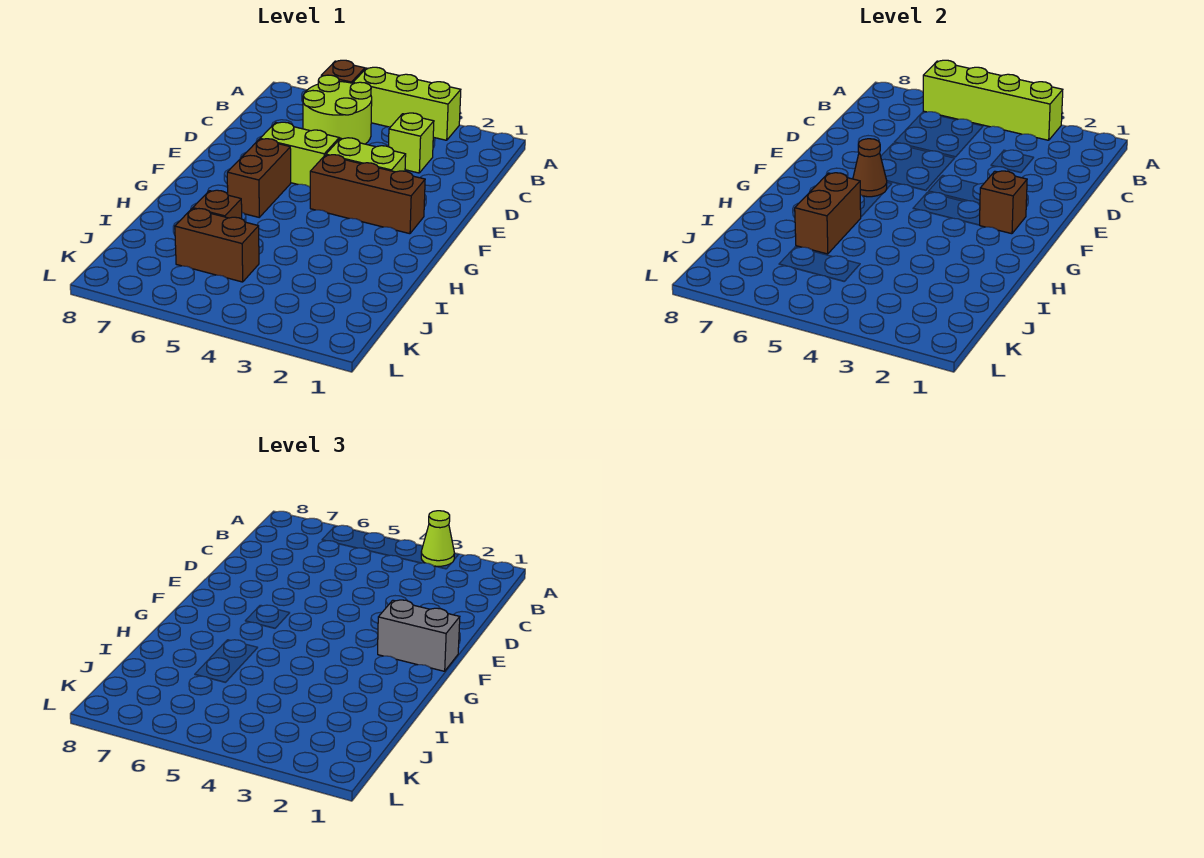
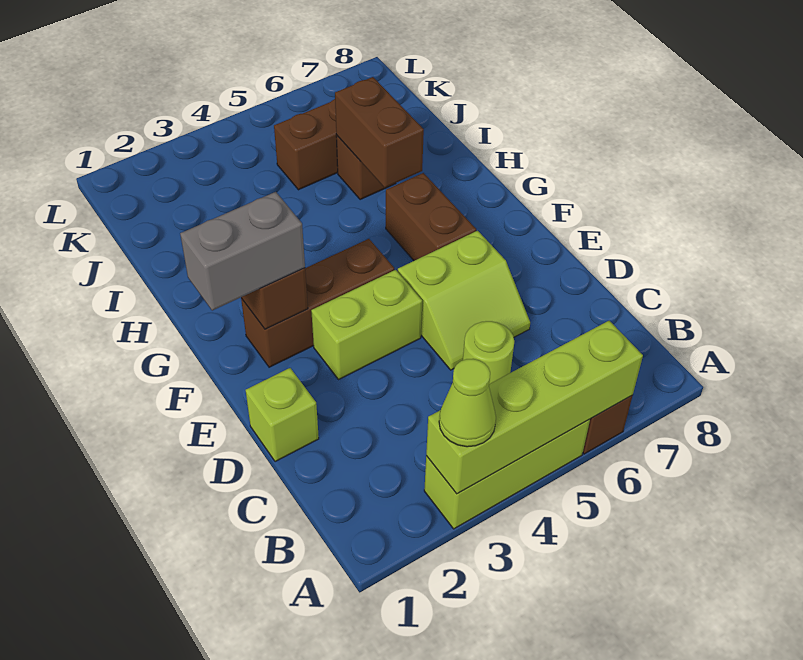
lime 2x2 round brick [303,75,372,144] -> lime 1x1 round brick [463,321,514,384]
lime 1x1 brick [389,113,434,173] -> lime 1x1 brick moved to [246,368,319,462]
brown 1x1 cone [853,139,887,197] -> none

